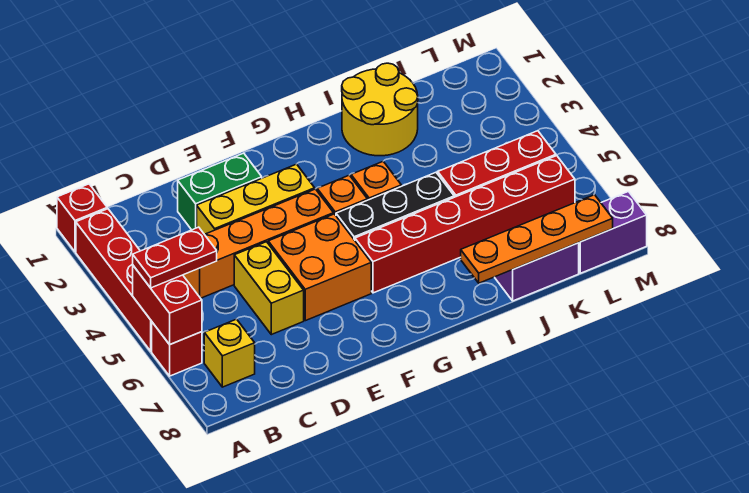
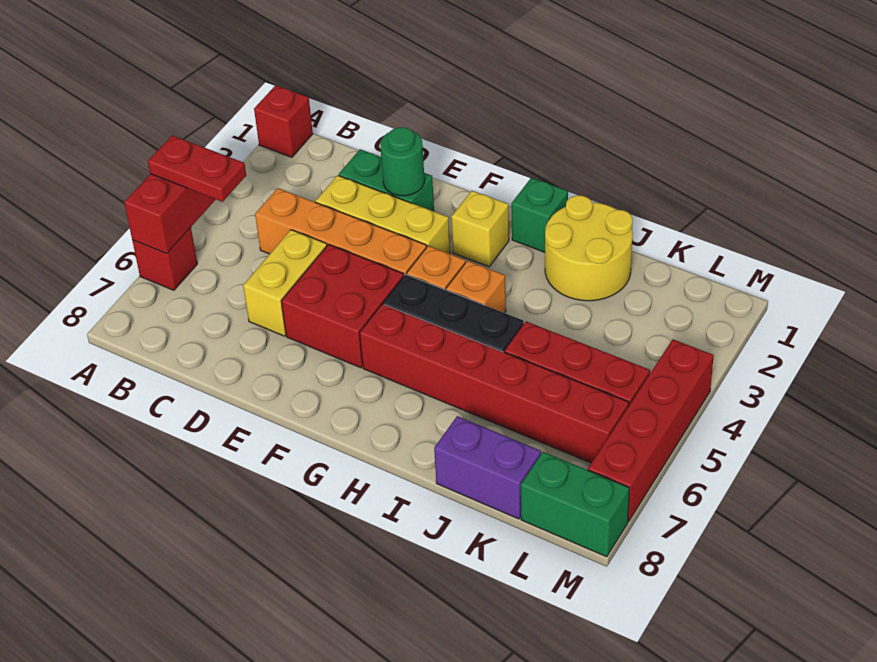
red 1x4 brick [76,209,152,351] -> red 1x4 brick moved to [588,339,714,521]
yellow 1x1 brick [204,319,255,387] -> yellow 1x1 brick moved to [451,191,509,267]
none -> green 1x1 round brick [380,127,425,196]
orange 2x2 brick [268,214,371,321] -> red 2x2 brick [281,244,404,368]
none -> green 1x1 brick [511,178,568,252]
orange 1x4 plate [461,195,613,283] -> none
purple 1x2 brick [579,192,647,273] -> green 1x2 brick [521,452,630,557]

